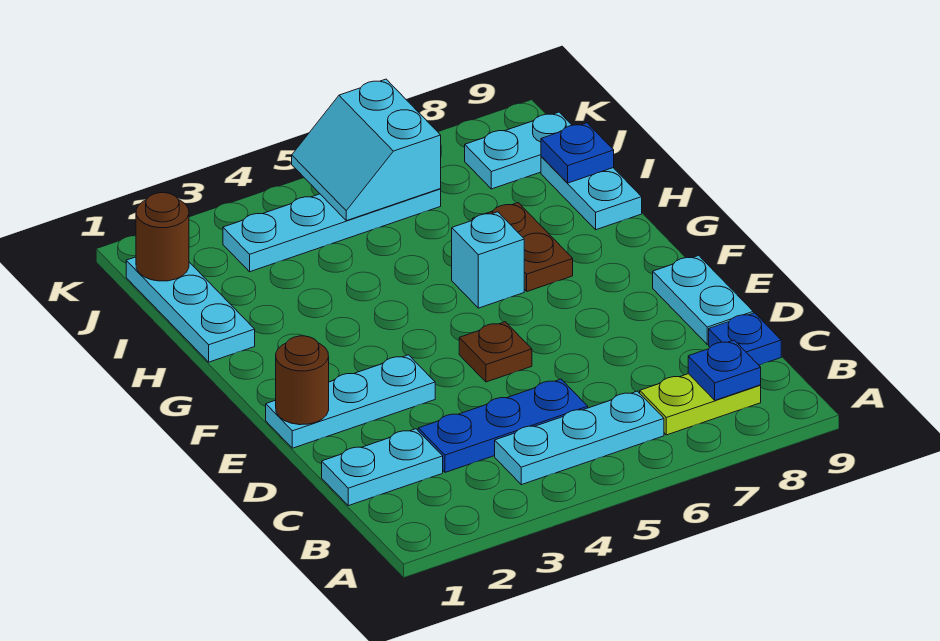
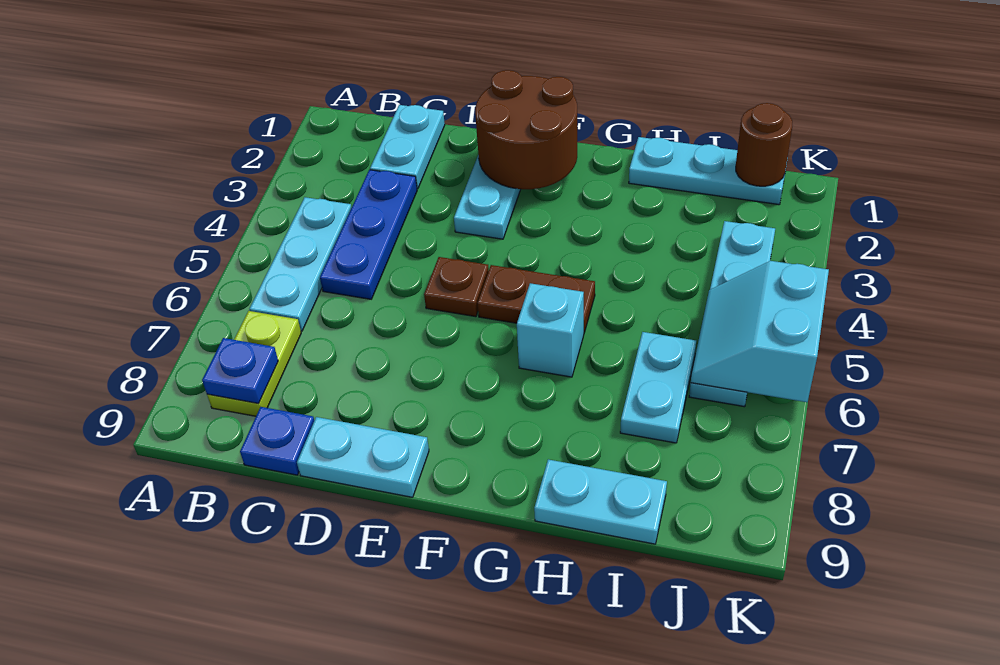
brown 1x1 round brick [276,336,329,425] -> brown 2x2 round brick [475,70,577,189]
brown 1x2 plate [472,203,573,291] -> brown 1x2 plate moved to [477,265,595,333]
blue 1x1 plate [541,123,614,183] -> none
cyan 2x2 slope [292,79,441,221] -> cyan 2x2 slope turned to [691,261,829,402]
cyan 1x2 plate [465,112,572,189] -> cyan 1x2 plate moved to [620,332,696,443]

